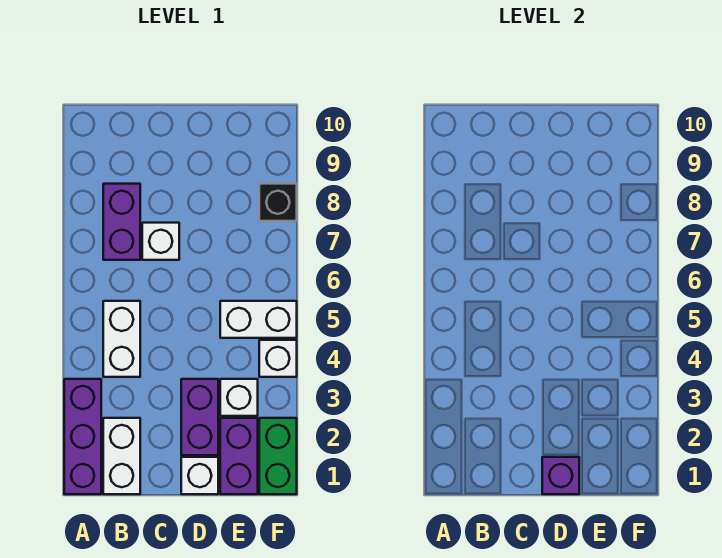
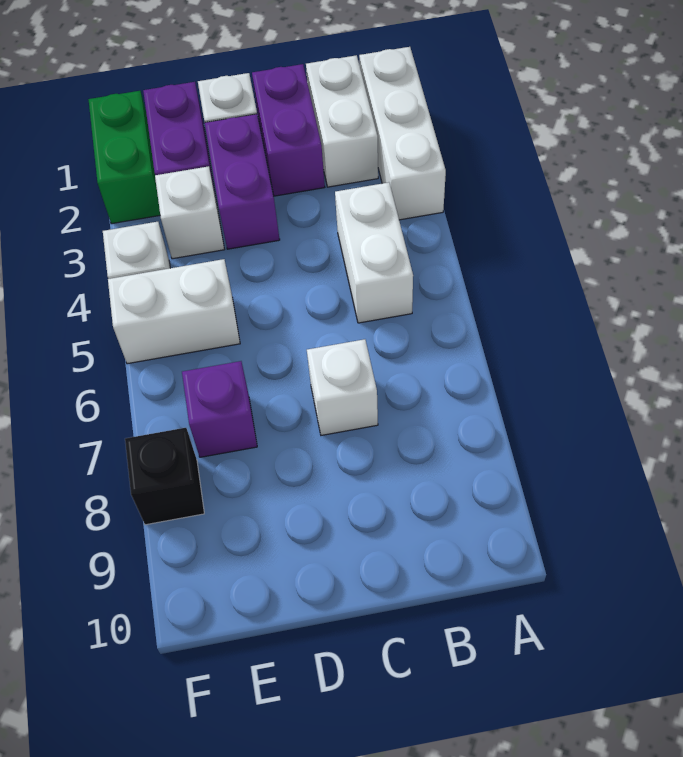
purple 1x3 brick [64,379,101,494] -> white 1x3 brick [359,47,446,220]
purple 1x2 brick [103,184,140,260] -> purple 1x2 brick moved to [252,64,325,196]
purple 1x1 brick [542,457,579,494] -> purple 1x1 brick moved to [182,361,257,457]

